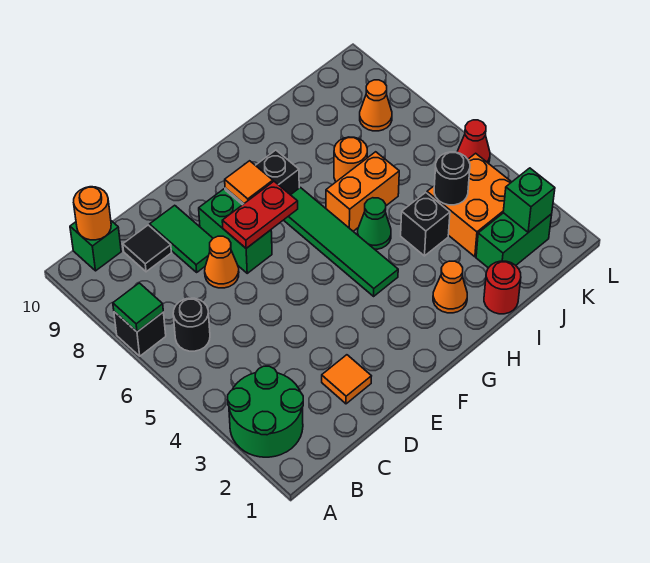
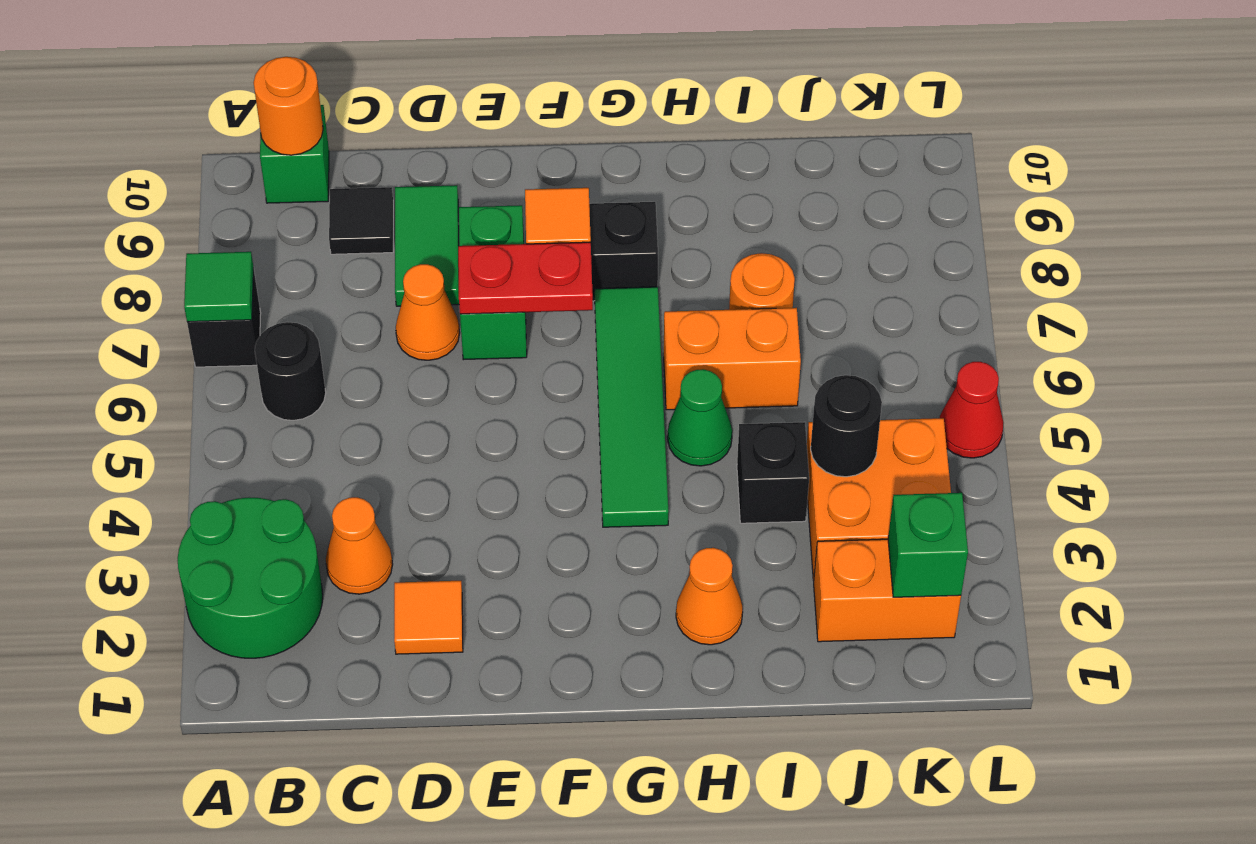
red 1x1 round brick [484,261,521,314] -> none
green 1x2 brick [476,213,552,268] -> orange 1x2 brick [814,539,961,642]
orange 1x1 cone [360,80,392,131] -> orange 1x1 cone moved to [326,497,393,594]

